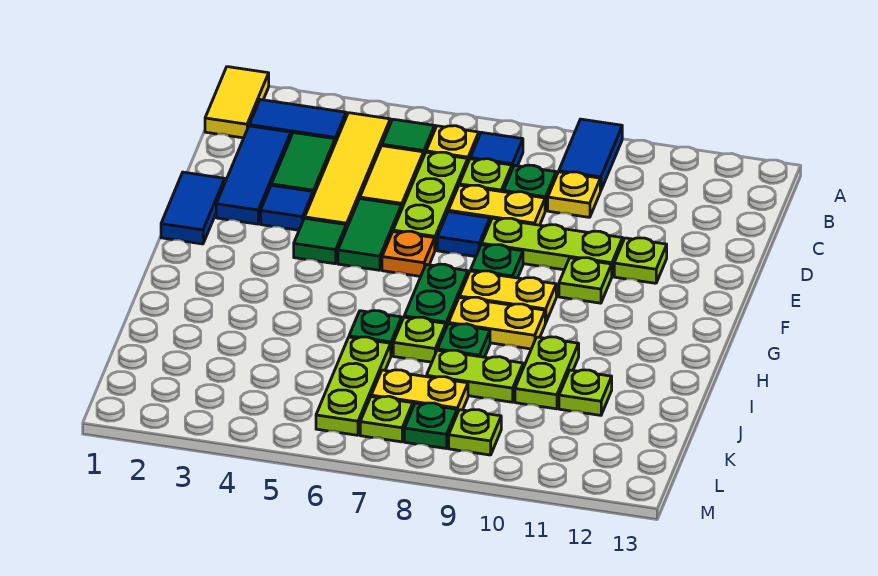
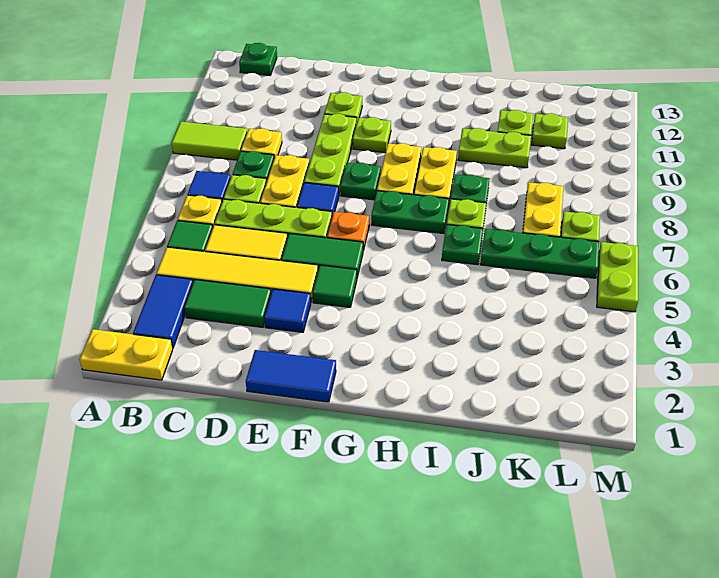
yellow 1x2 tile [205,67,269,138] -> yellow 1x2 plate [80,329,173,380]
blue 1x2 tile [559,119,622,191] -> lime 1x2 tile [172,122,247,160]
blue 1x3 tile [216,126,291,224] -> none
lime 1x3 plate [316,337,391,435] -> green 1x3 plate [480,229,599,278]
lime 1x2 plate [427,350,523,402] -> lime 1x2 plate moved to [597,242,638,312]
green 1x1 plate [404,403,457,448] -> green 1x1 plate moved to [239,43,277,75]
lime 1x1 plate [449,410,501,455] -> lime 1x1 plate moved to [532,113,568,149]

